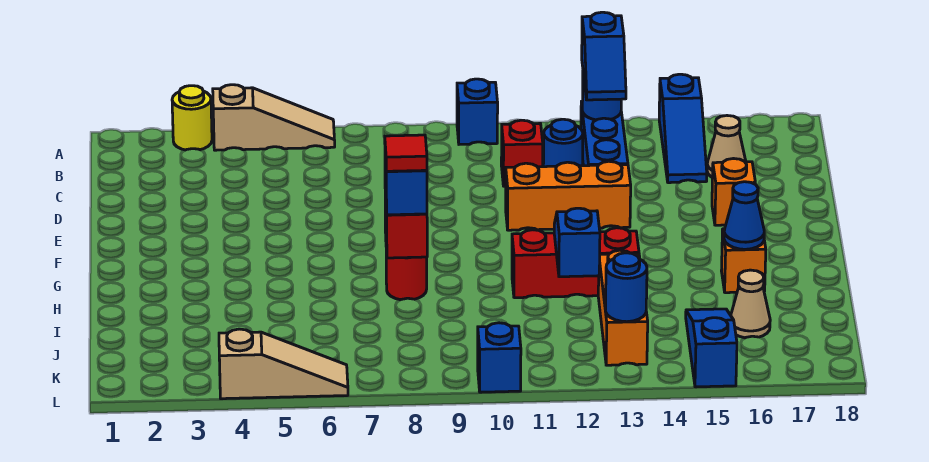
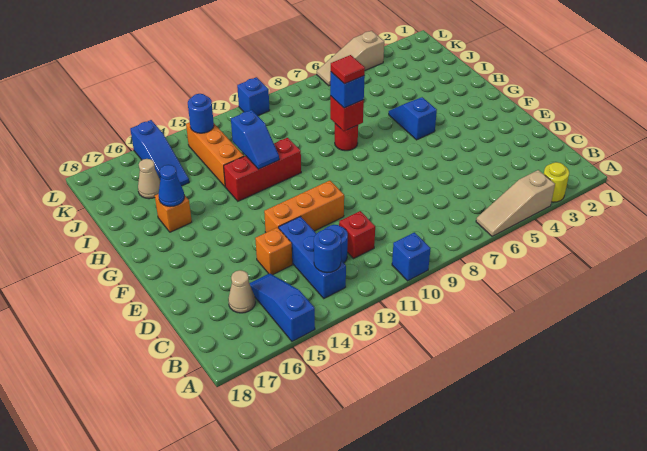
blue 1x2 slope [582,12,626,100] -> blue 1x2 slope moved to [389,97,437,140]
orange 1x1 brick [712,159,755,225] -> orange 1x1 brick moved to [255,227,292,275]

